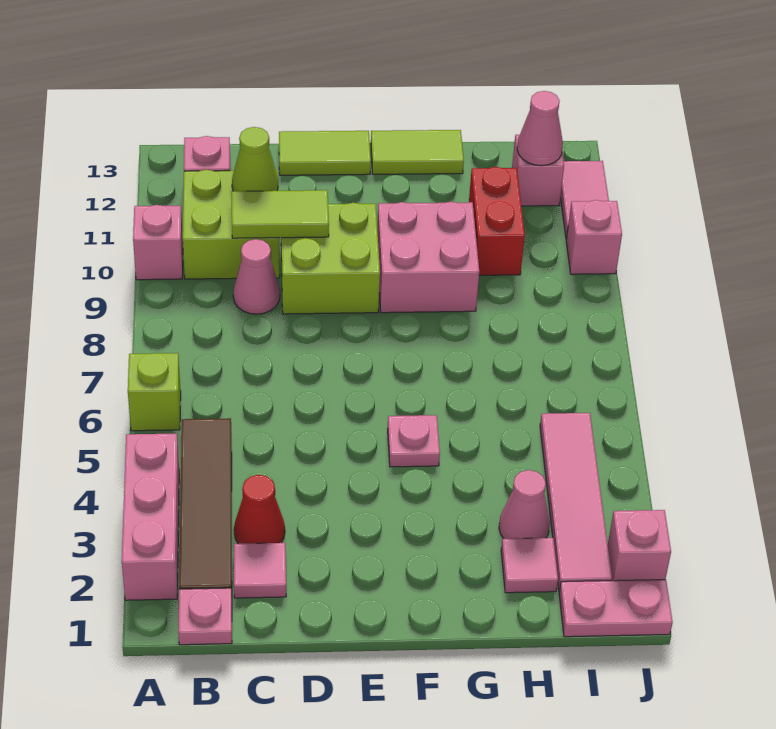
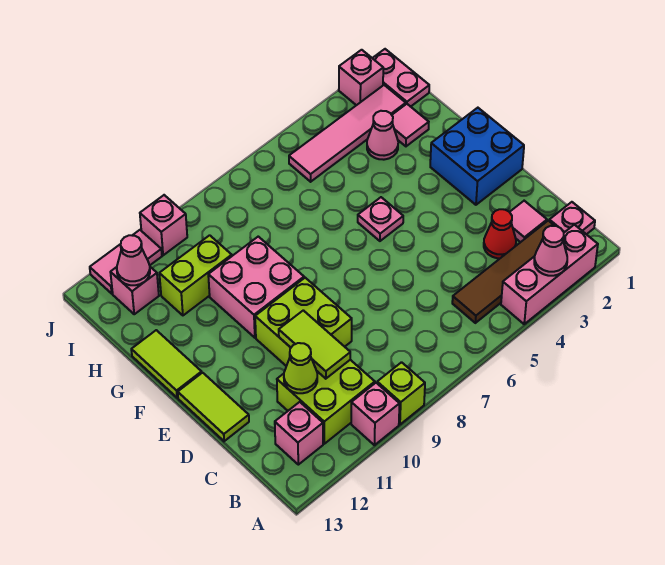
lime 1x1 brick [128,353,181,431] -> lime 1x1 brick moved to [377,362,425,424]
pink 1x1 cone [233,239,280,314] -> pink 1x1 cone moved to [534,226,567,276]
none -> blue 2x2 brick [430,108,524,205]
red 1x2 brick [469,167,525,275] -> lime 1x2 brick [159,235,232,315]

